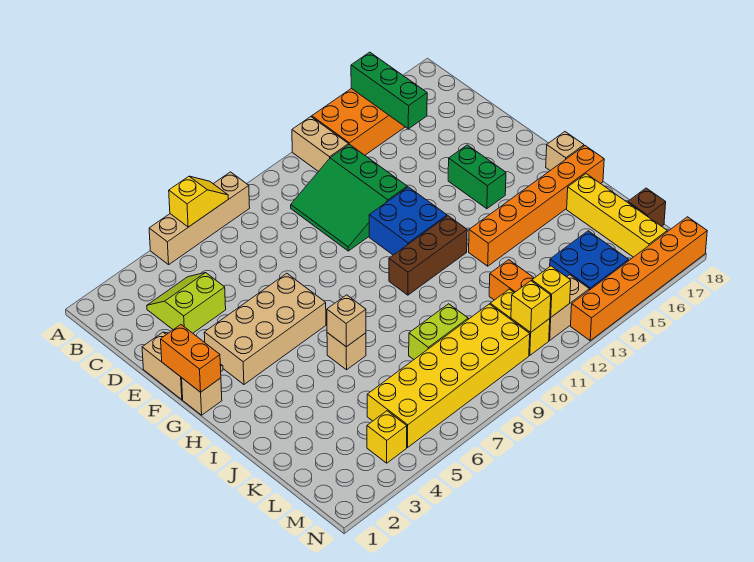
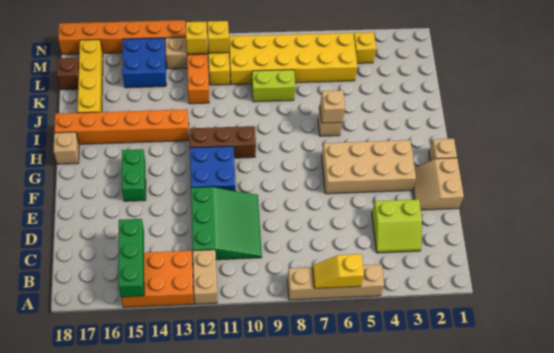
orange 1x2 brick [161,325,221,392] -> none

